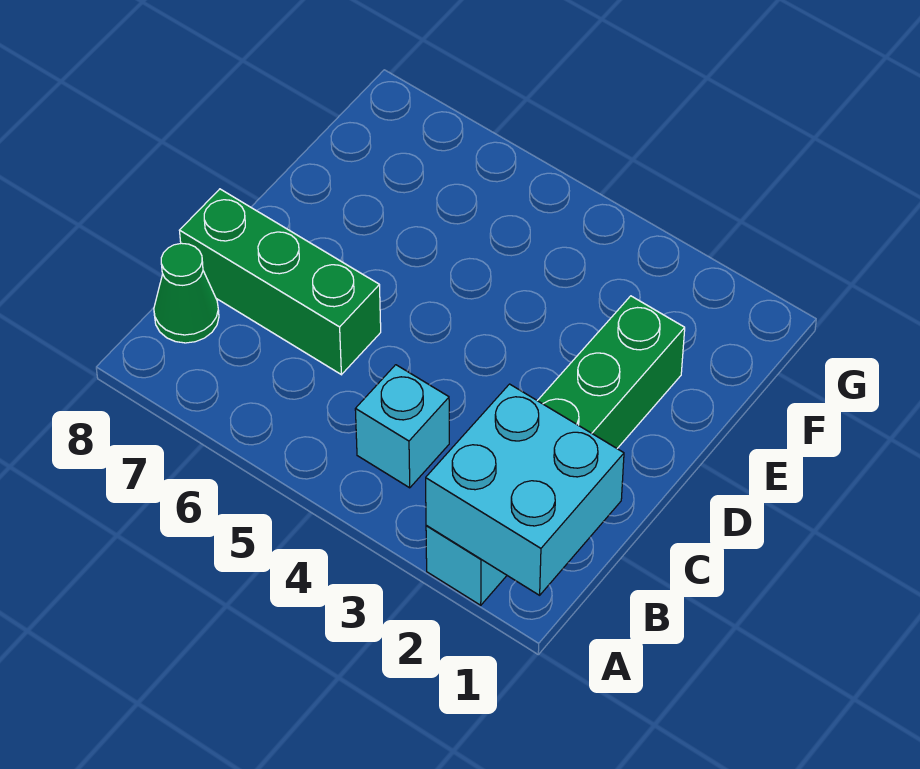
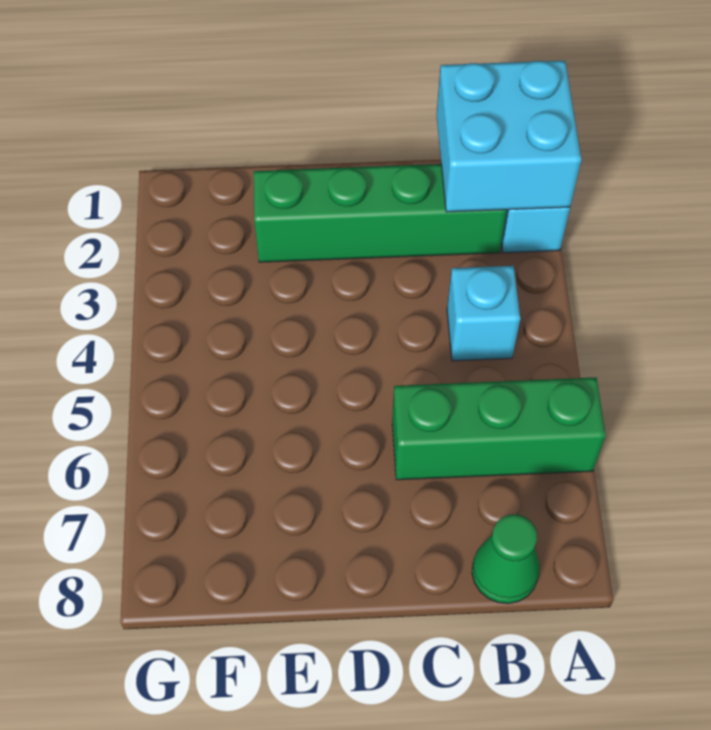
green 1x3 brick [179,189,381,375] -> green 1x3 brick turned to [392,377,606,480]

